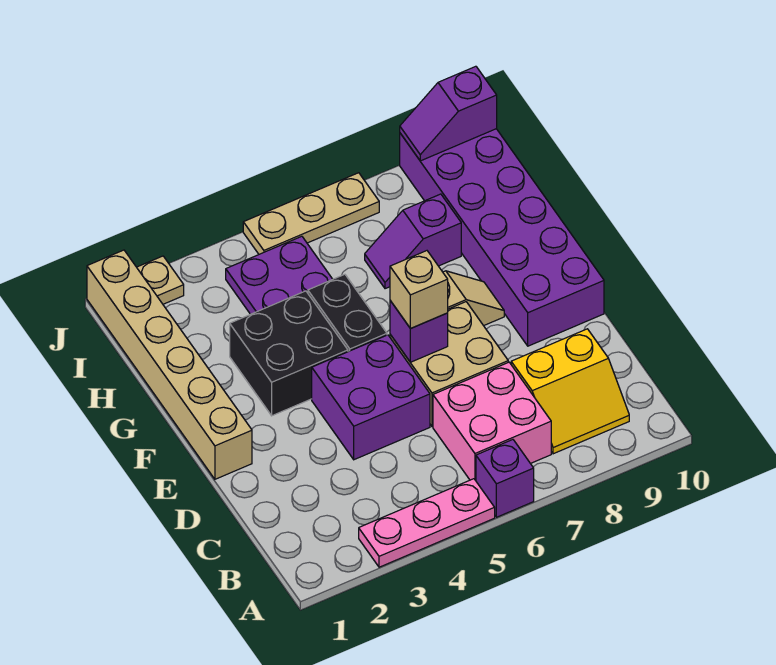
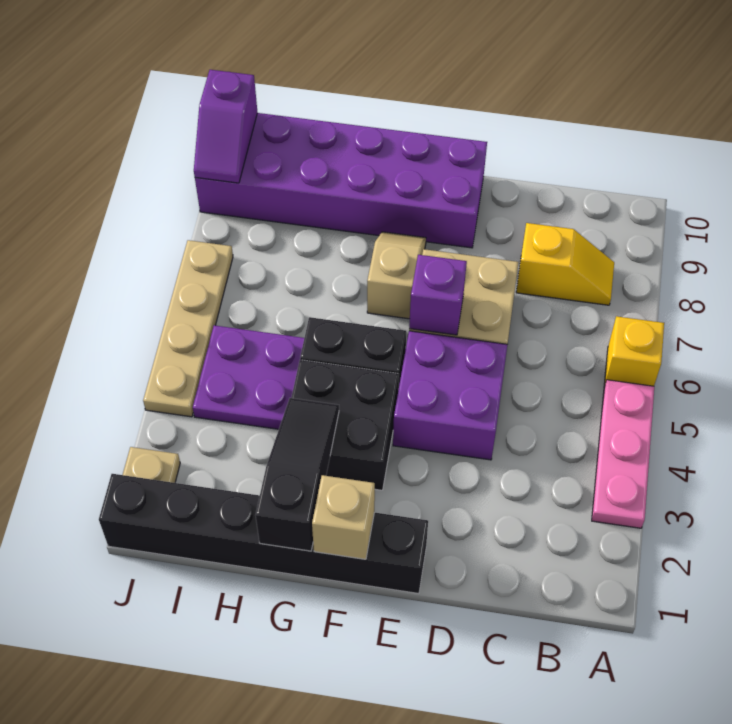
purple 1x1 brick [476,440,534,517] -> yellow 1x1 brick [604,316,664,387]
pink 2x2 brick [433,362,551,481] -> none
yellow 2x2 slope [511,329,629,454] -> yellow 1x2 slope [516,223,614,305]
tan 1x6 brick [87,250,252,479] -> black 1x6 brick [99,474,428,594]
tan 1x1 brick [390,251,448,329] -> tan 1x1 brick moved to [312,475,375,559]
none -> black 1x3 slope [255,398,339,551]
purple 1x2 slope [365,194,461,289] -> none
tan 1x3 plate [243,173,379,254] -> tan 1x4 plate [143,240,233,417]

